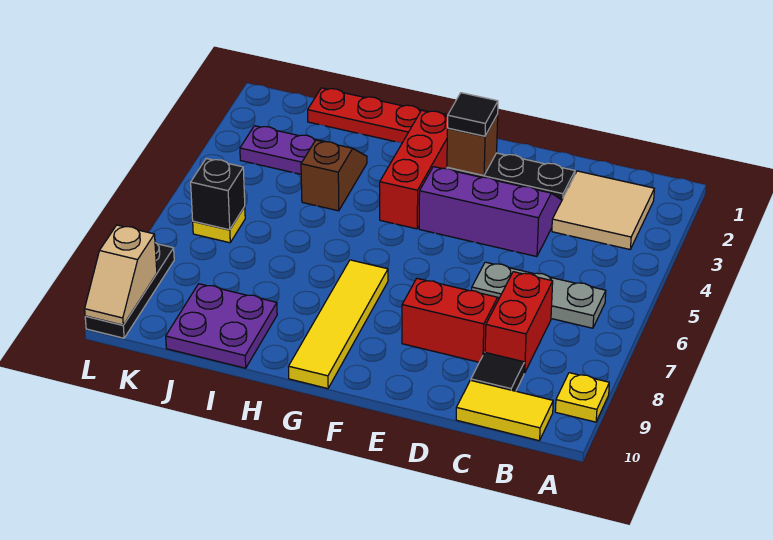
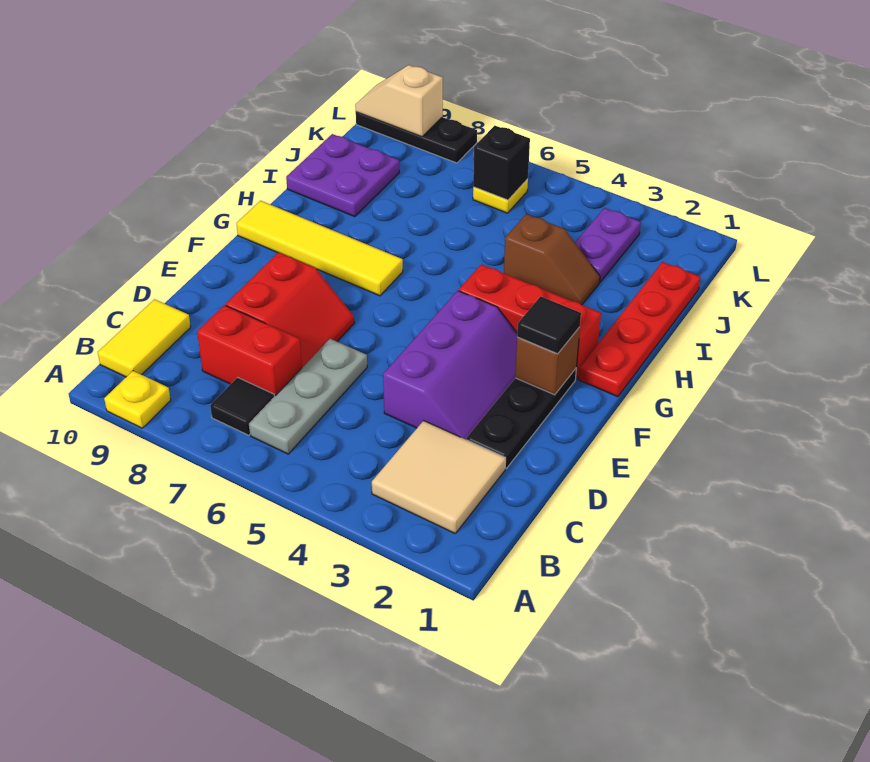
black 1x1 tile [471,353,524,391] -> black 1x1 tile moved to [210,378,274,435]

